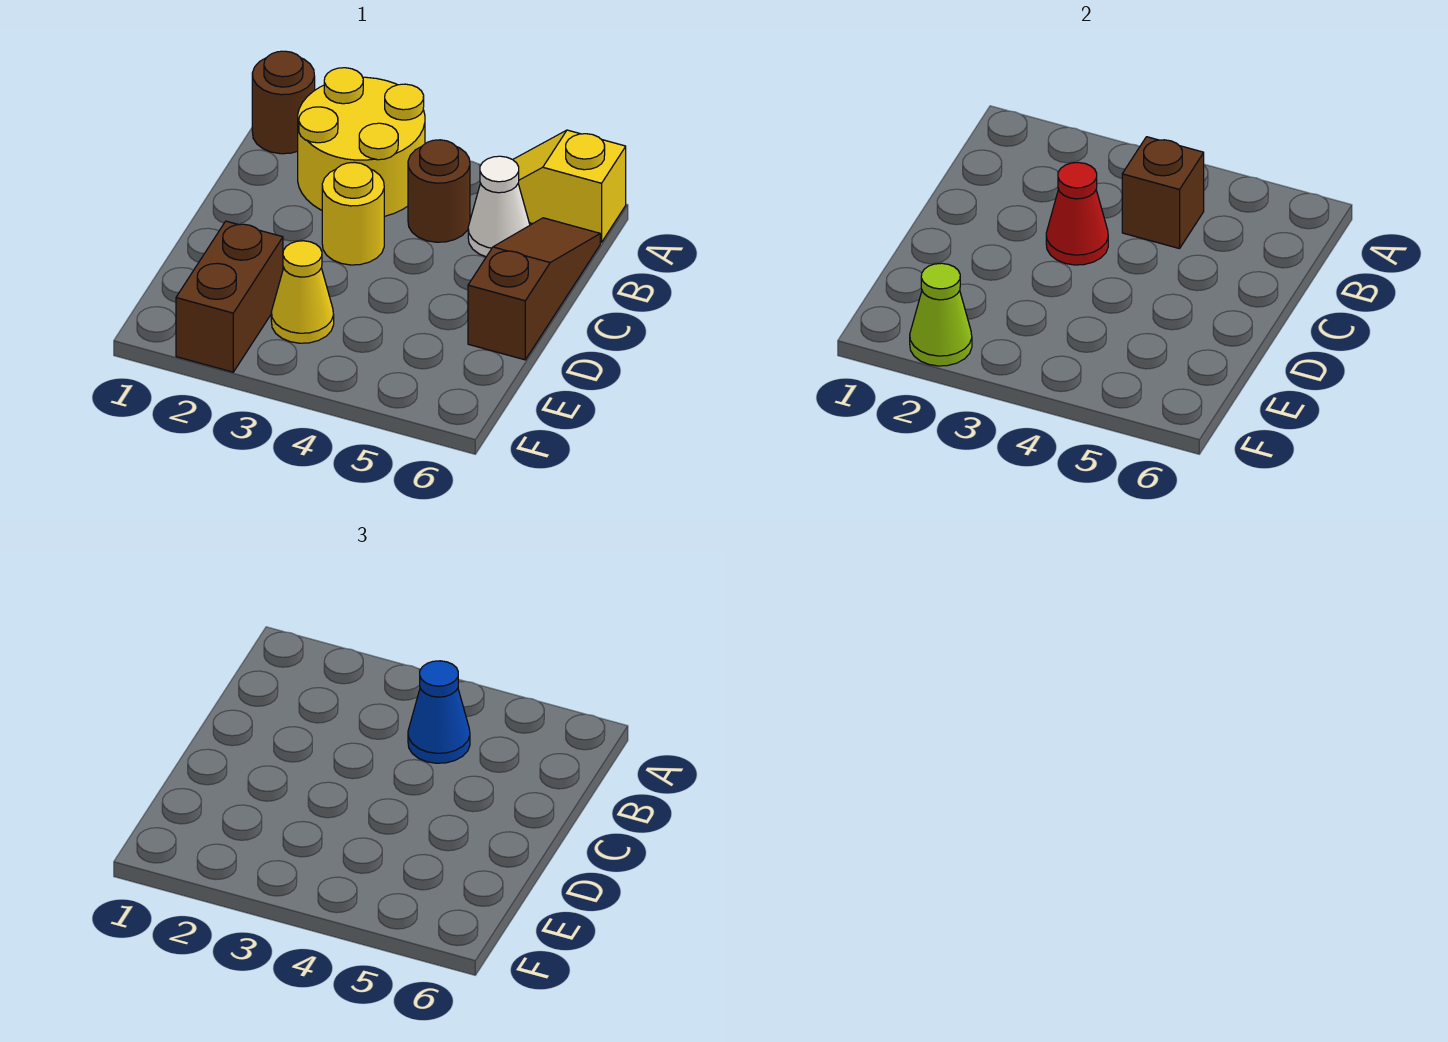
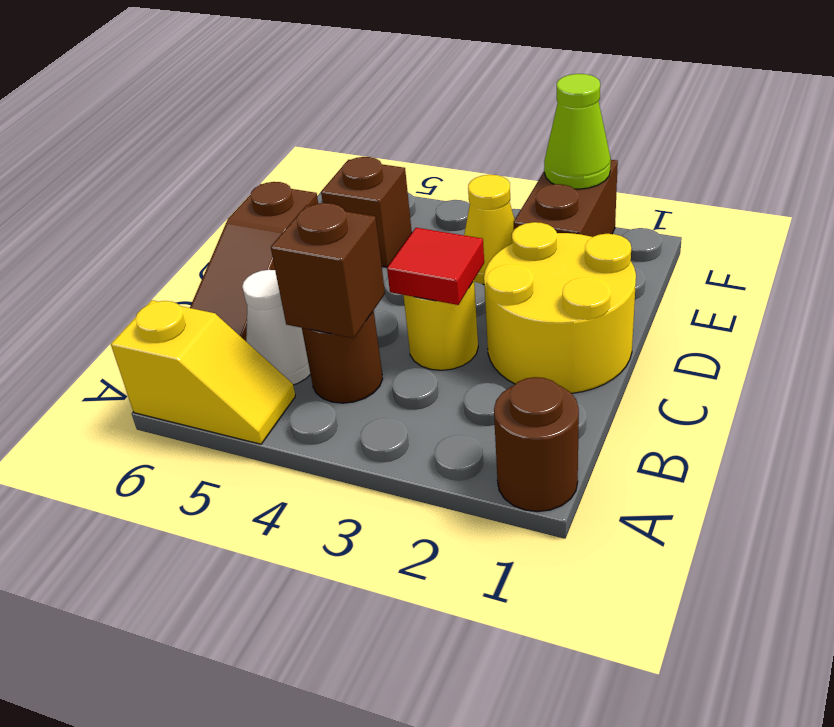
yellow 2x2 round brick [298,68,425,216] -> yellow 2x2 round brick moved to [484,222,636,393]
blue 1x1 cone [408,661,470,763] -> none
red 1x1 cone [1046,162,1108,265] -> red 1x1 tile [387,228,484,305]
none -> brown 1x1 brick [321,157,412,267]

